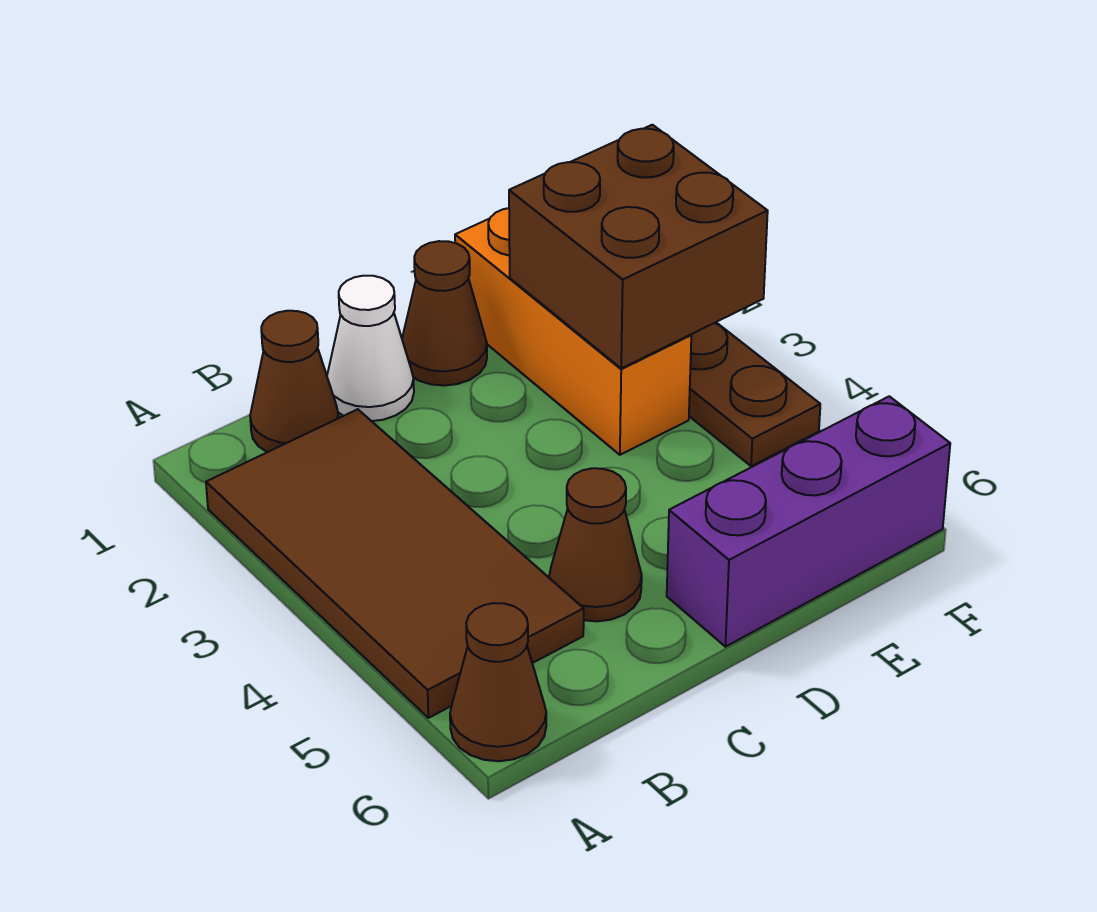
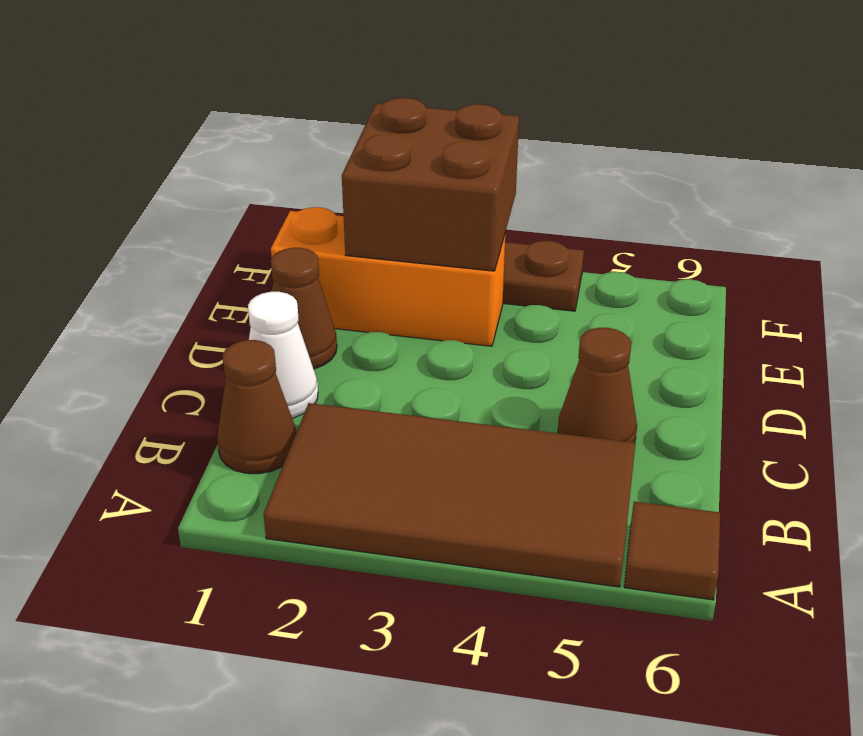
brown 1x1 cone [450,603,546,761] -> brown 1x1 tile [624,502,720,600]
purple 1x3 brick [667,396,950,647] -> none

